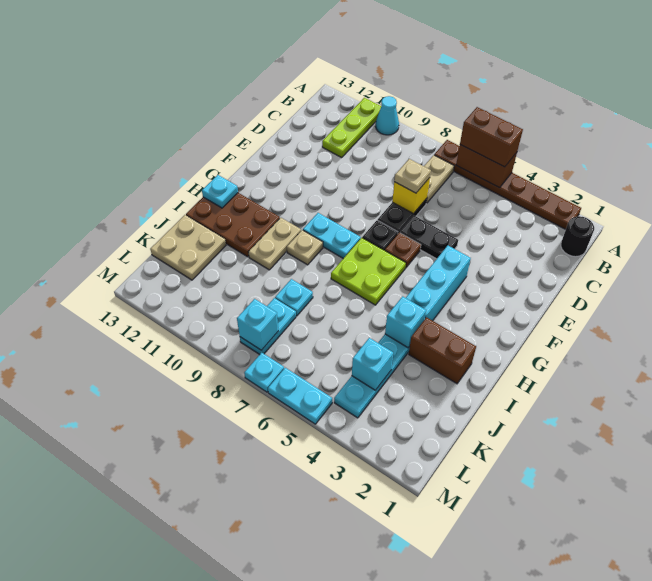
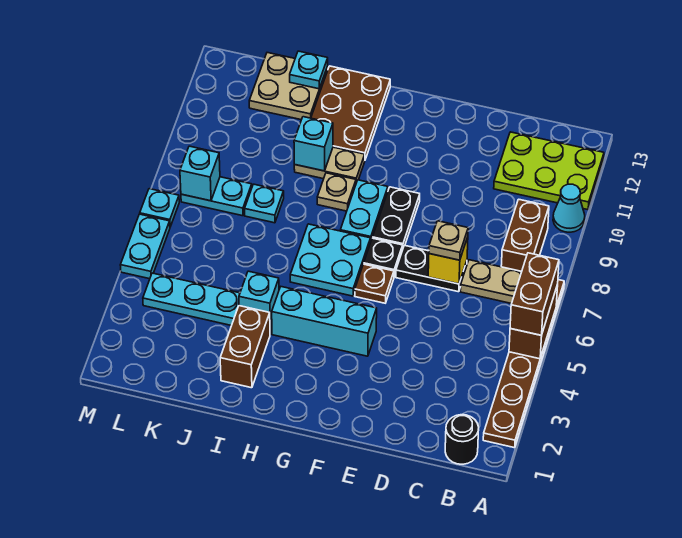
lime 1x3 plate [322,98,381,158] -> lime 2x3 plate [494,132,604,210]
none -> brown 1x2 brick [501,199,549,271]
black 1x2 plate [400,216,458,259] -> black 1x2 plate moved to [372,187,420,247]
lime 2x2 plate [331,238,406,305] -> cyan 2x2 plate [290,224,371,296]
cyan 1x1 plate [202,175,238,208] -> cyan 1x1 plate moved to [290,51,328,89]
cyan 1x1 brick [352,338,393,390] -> cyan 1x1 brick moved to [294,117,333,171]

